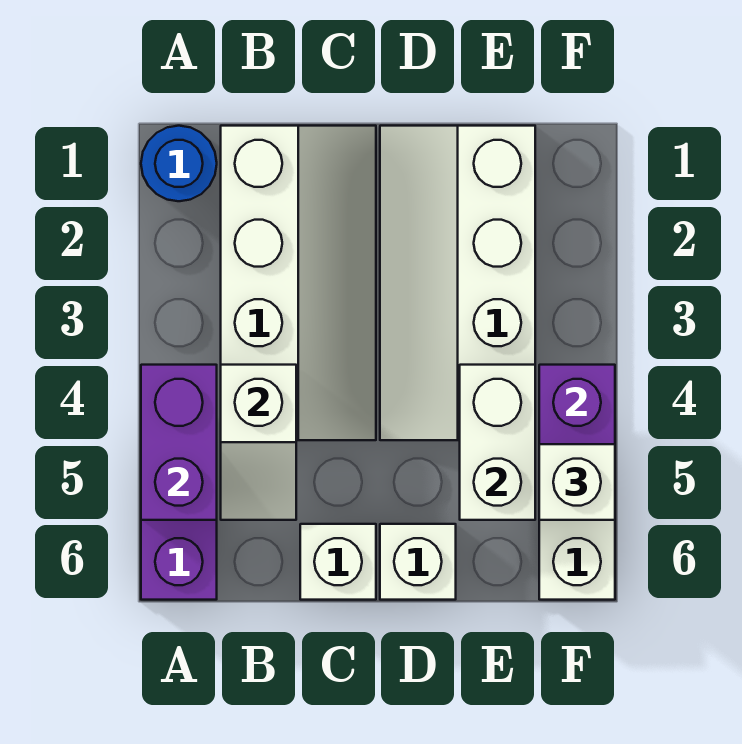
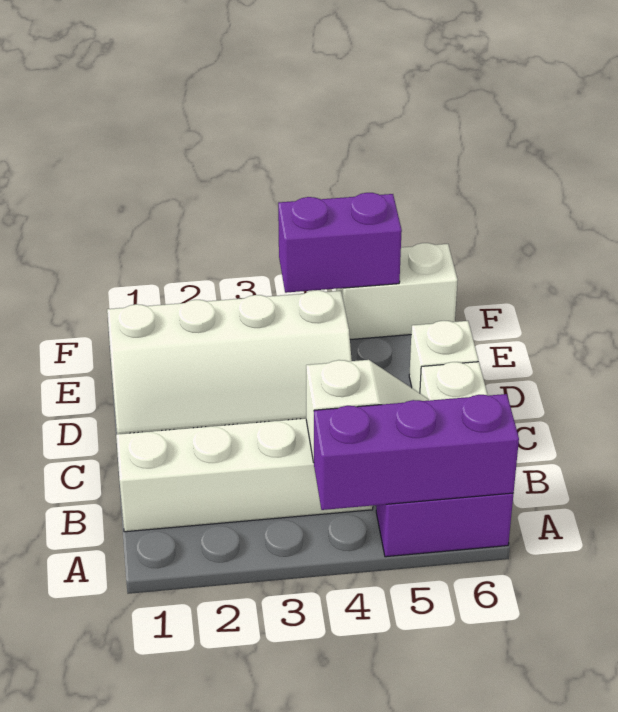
blue 1x1 round brick [141,126,217,201] -> none
purple 1x2 brick [141,365,217,520] -> purple 1x3 brick [314,394,519,510]
white 1x2 brick [460,365,535,520] -> none
white 1x1 brick [539,444,615,520] -> none

